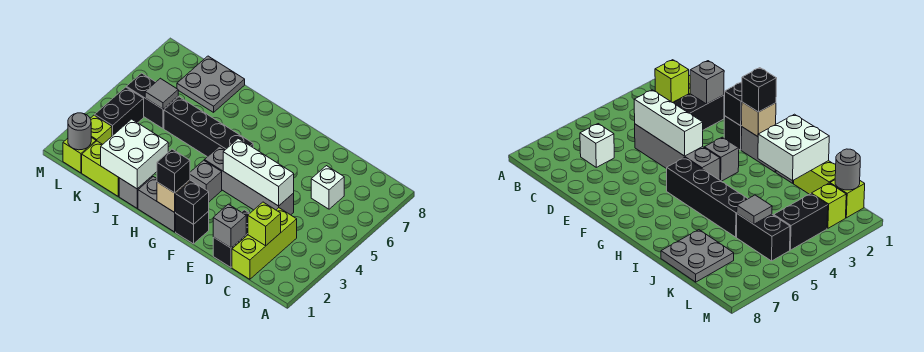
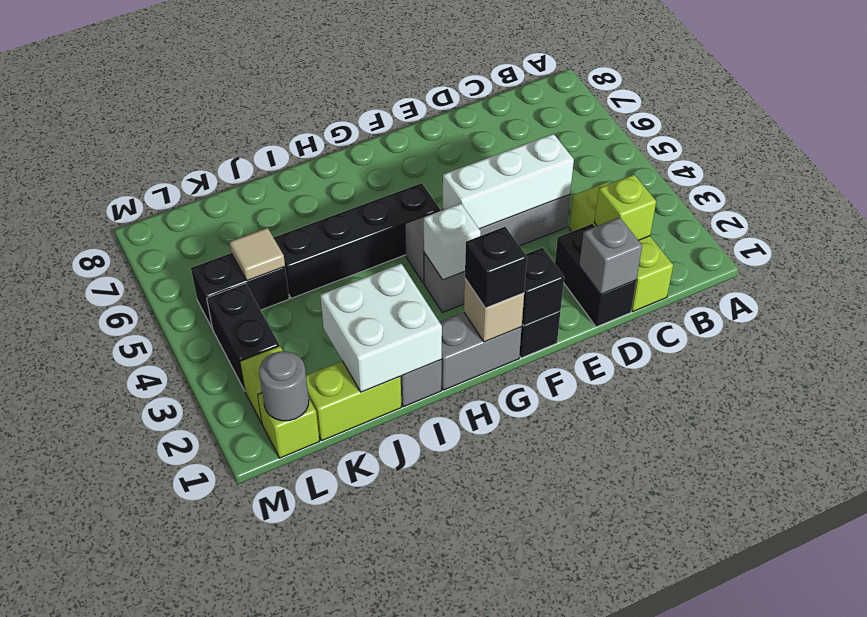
white 1x1 brick [311,166,344,209] -> white 1x1 brick moved to [424,204,481,280]
grey 2x2 plate [177,56,245,112] -> none
grey 1x1 tile [145,78,178,109] -> tan 1x1 tile [230,228,285,281]

